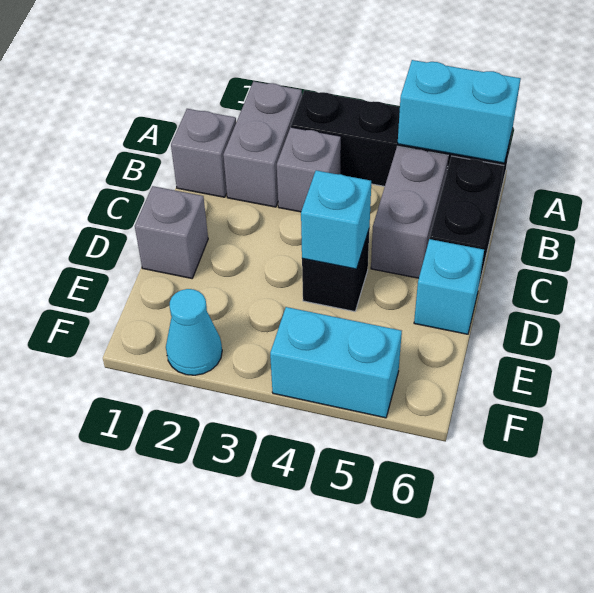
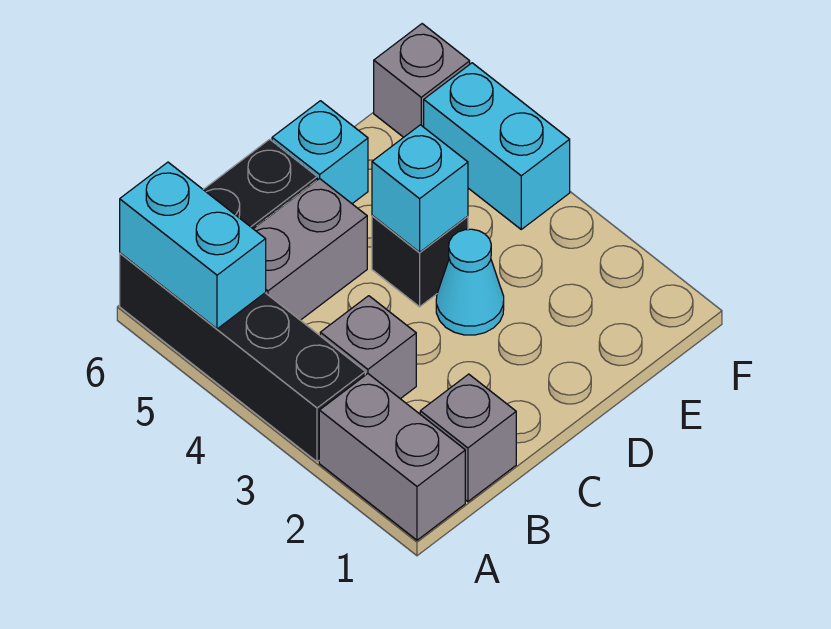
grey 1x2 brick [223,81,302,207] -> grey 1x2 brick turned to [319,374,465,540]
grey 1x1 brick [135,186,208,278] -> grey 1x1 brick moved to [374,24,470,137]
cyan 1x1 cone [166,289,222,375] -> cyan 1x1 cone moved to [436,229,504,335]

